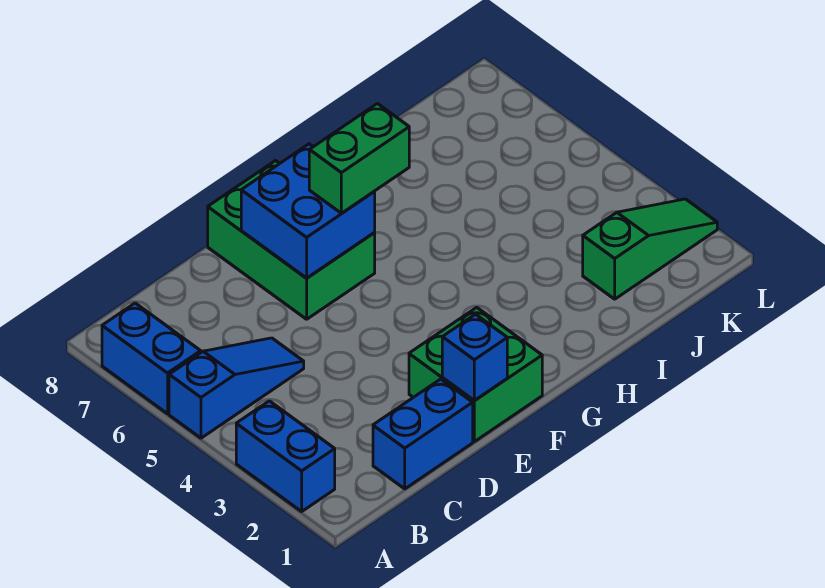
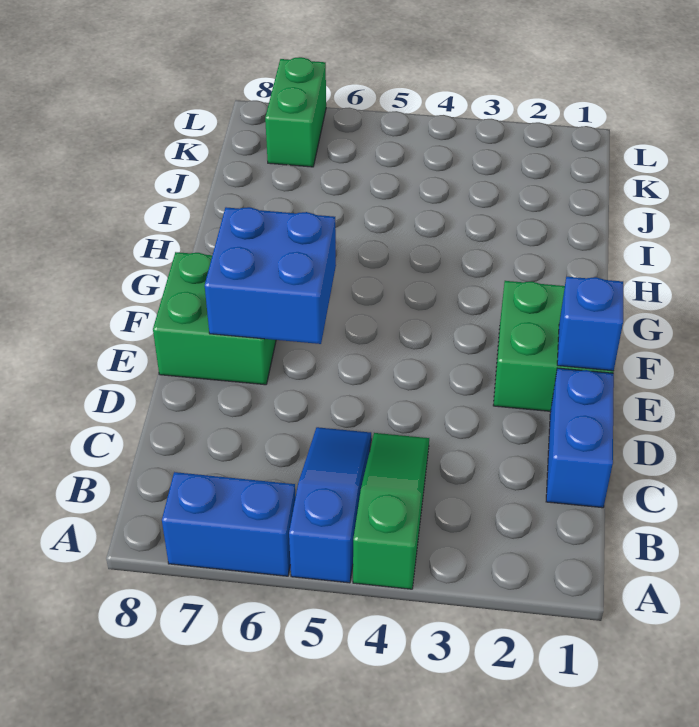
blue 1x2 brick [236,401,335,511] -> none
green 2x3 brick [208,161,375,319] -> green 2x2 brick [153,252,276,385]
green 1x2 brick [309,104,409,213] -> green 1x2 brick moved to [265,57,326,167]
green 1x3 slope [583,199,717,299] -> green 1x3 slope moved to [353,433,429,589]

